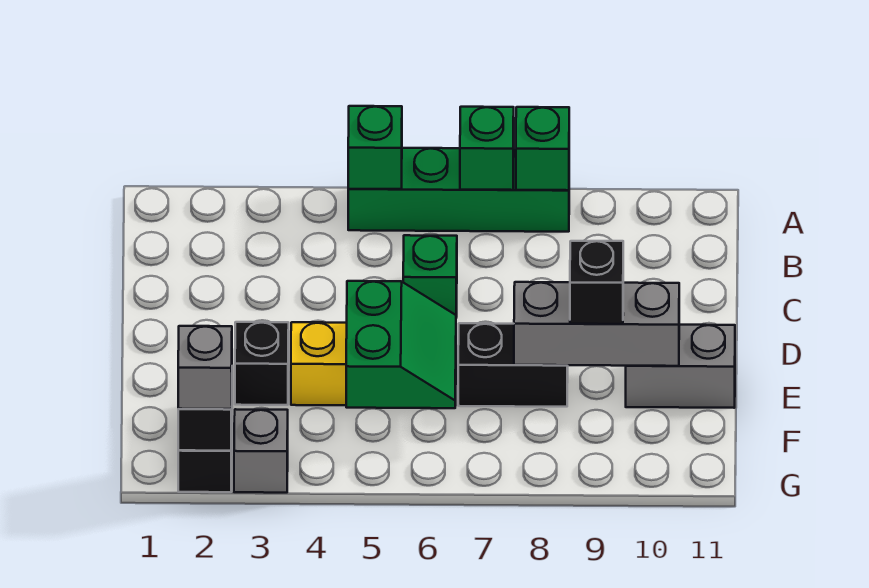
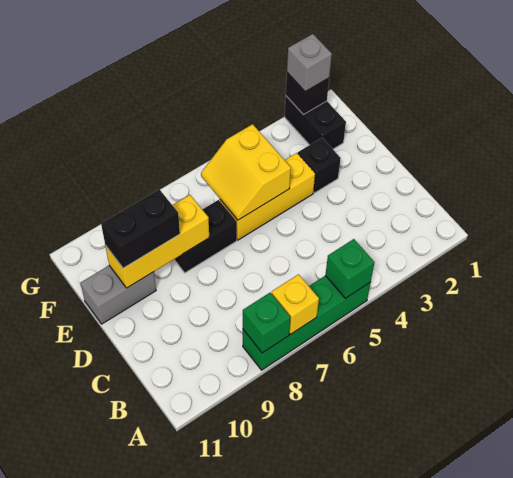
green 1x1 brick [460,107,514,190] -> yellow 1x1 brick [272,274,319,335]
green 1x1 brick [403,235,457,317] -> none
green 2x2 slope [346,281,456,408] -> yellow 2x2 slope [201,124,291,220]
grey 1x3 brick [514,282,679,366] -> yellow 1x3 brick [105,195,209,288]
black 1x1 brick [570,241,623,324] -> black 1x2 brick [101,189,180,268]
grey 1x1 brick [234,409,288,493] -> none

